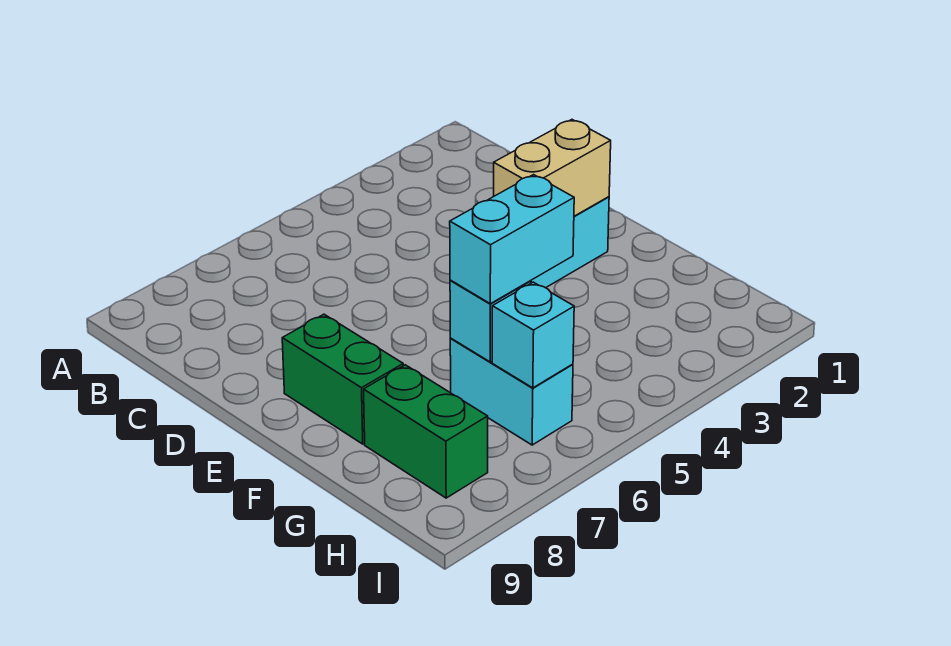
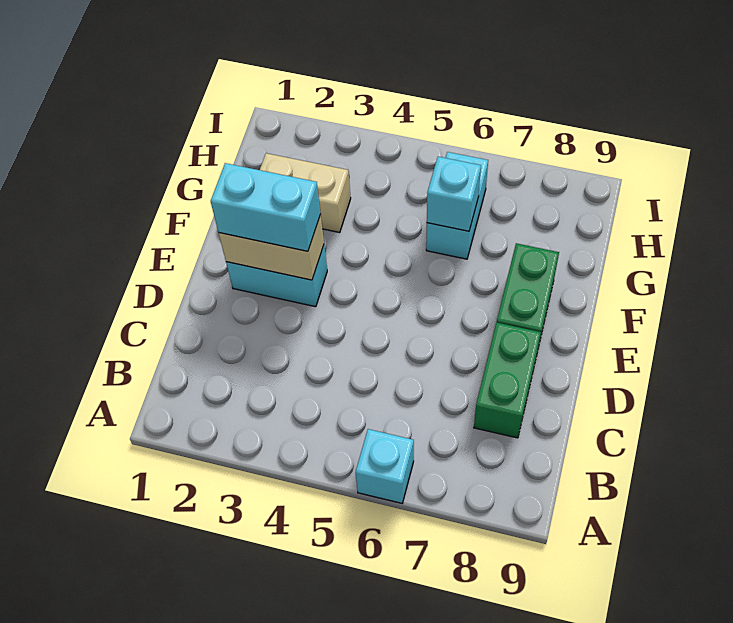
none -> tan 1x2 brick [260,153,351,232]
cyan 1x2 brick [450,175,574,304] -> cyan 1x2 brick moved to [211,163,321,251]
green 1x2 brick [364,365,488,498] -> green 1x2 brick moved to [474,323,541,438]
cyan 1x1 brick [492,282,574,388] -> cyan 1x1 brick moved to [356,429,414,503]

